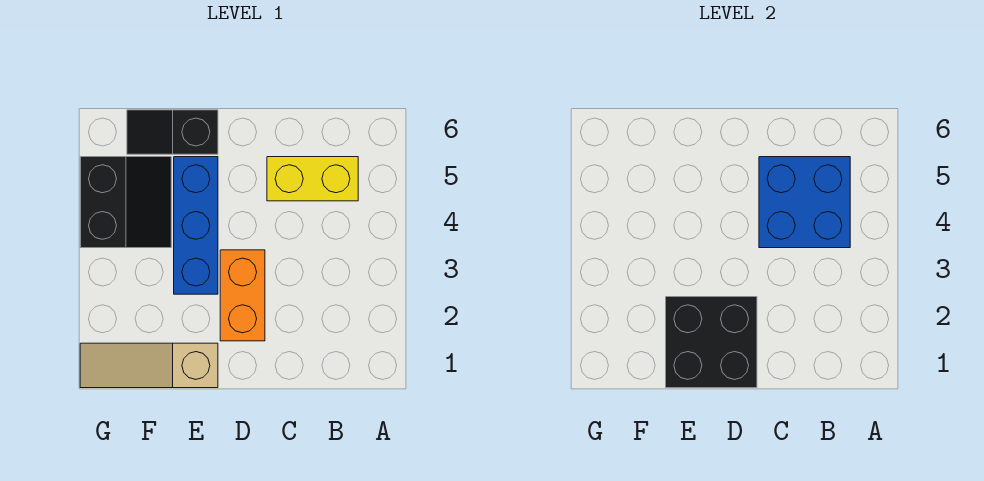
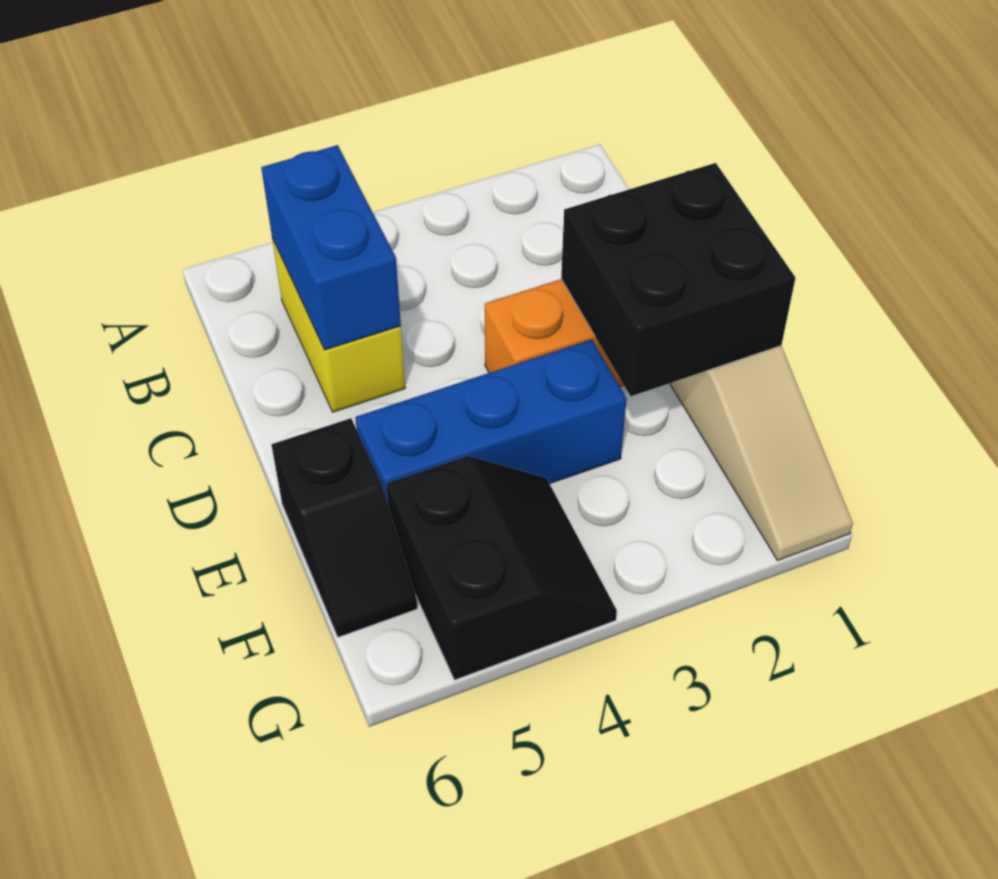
blue 2x2 brick [759,157,850,248] -> blue 1x2 brick [261,145,401,350]
black 2x2 slope [80,157,171,248] -> black 2x2 slope turned to [386,456,617,680]

